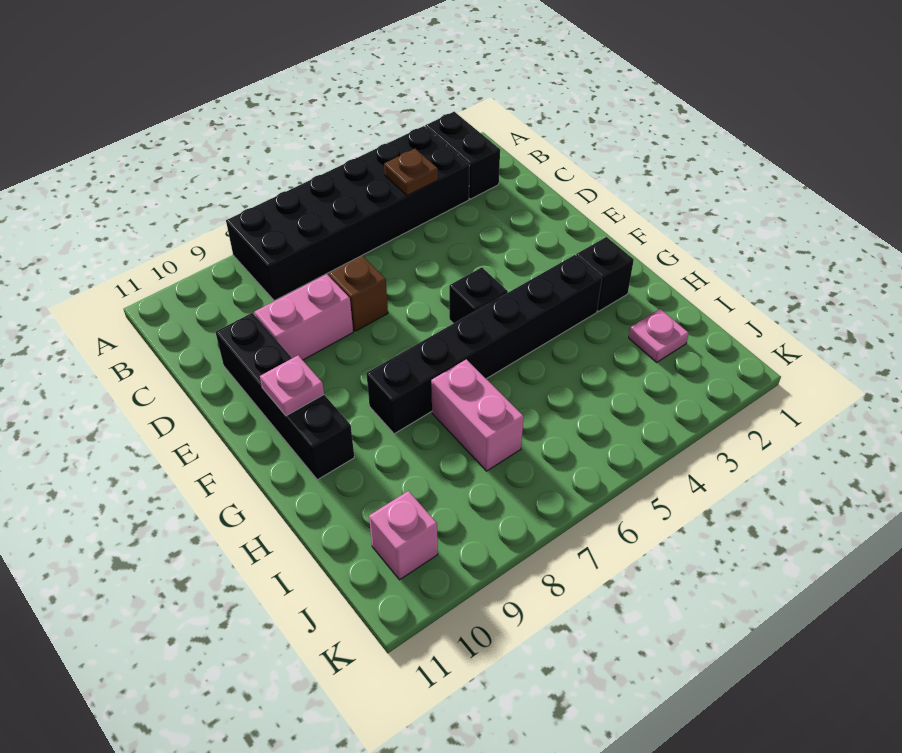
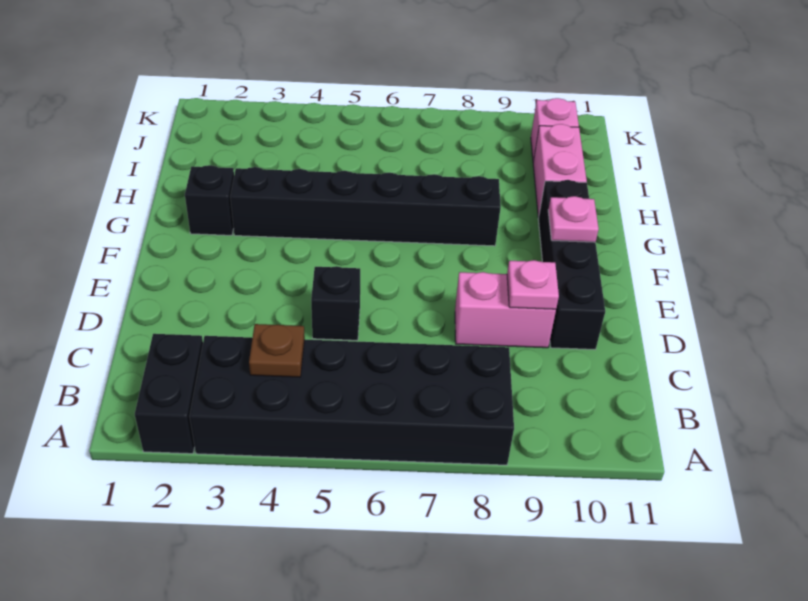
brown 1x1 brick [329,256,388,331] -> none
black 1x1 brick [449,267,508,323] -> black 1x1 brick moved to [311,266,360,340]
pink 1x2 brick [431,359,524,471] -> pink 1x2 brick moved to [533,124,587,218]
pink 1x1 plate [628,309,689,362] -> pink 1x1 plate moved to [507,260,559,309]

